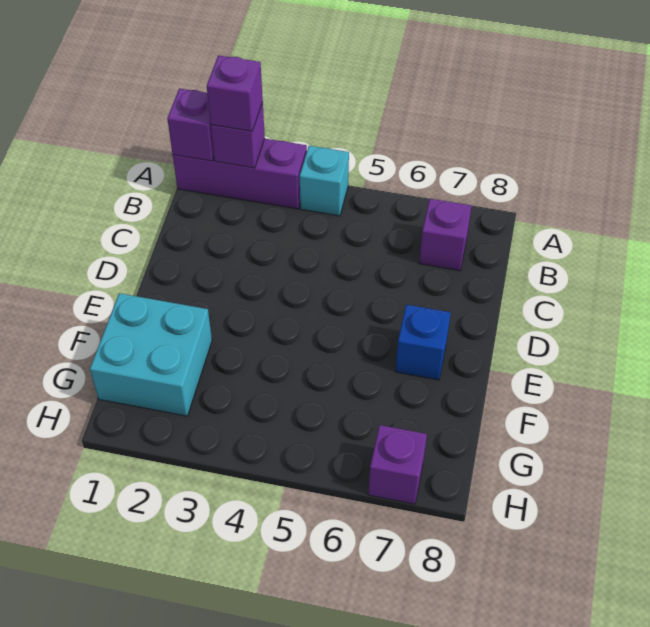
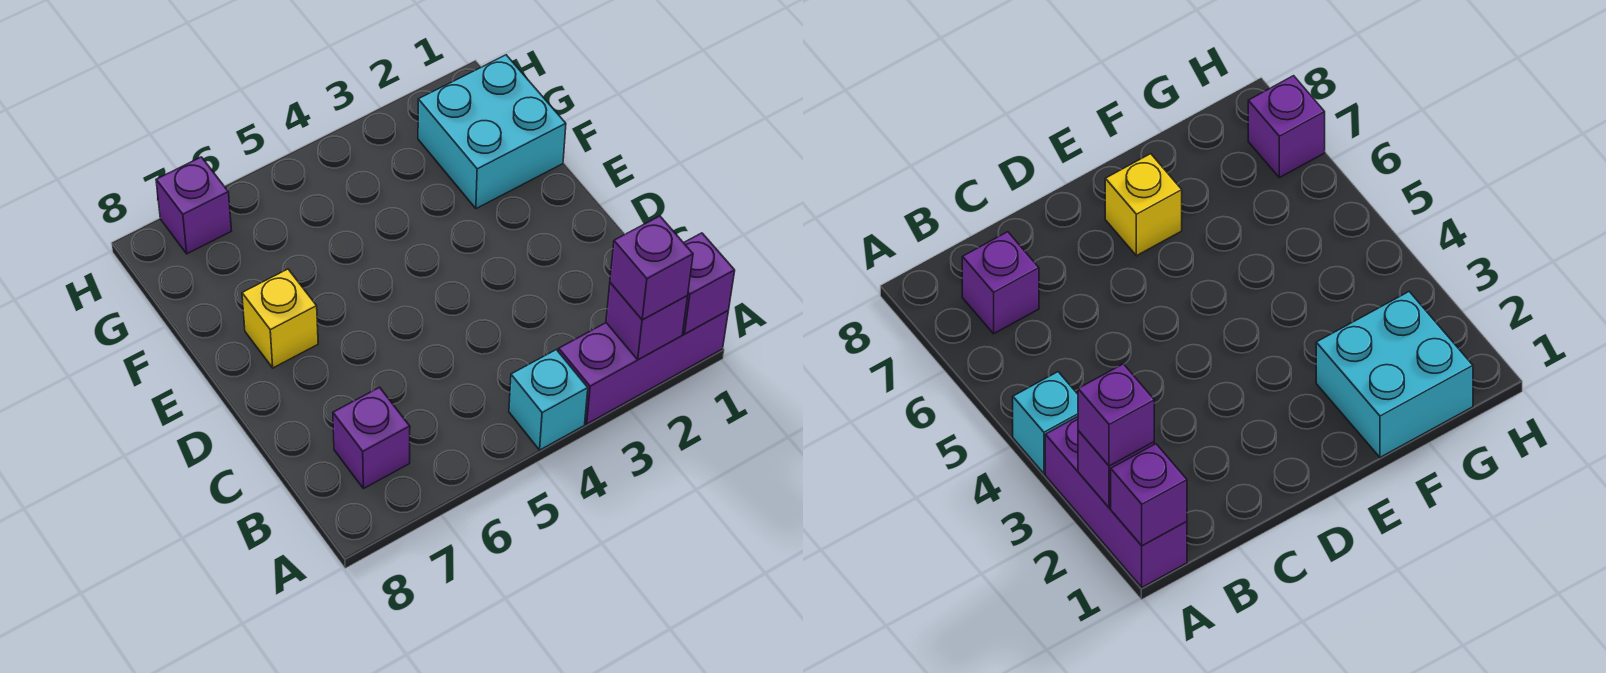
blue 1x1 brick [395,305,451,380] -> yellow 1x1 brick [242,269,318,368]

